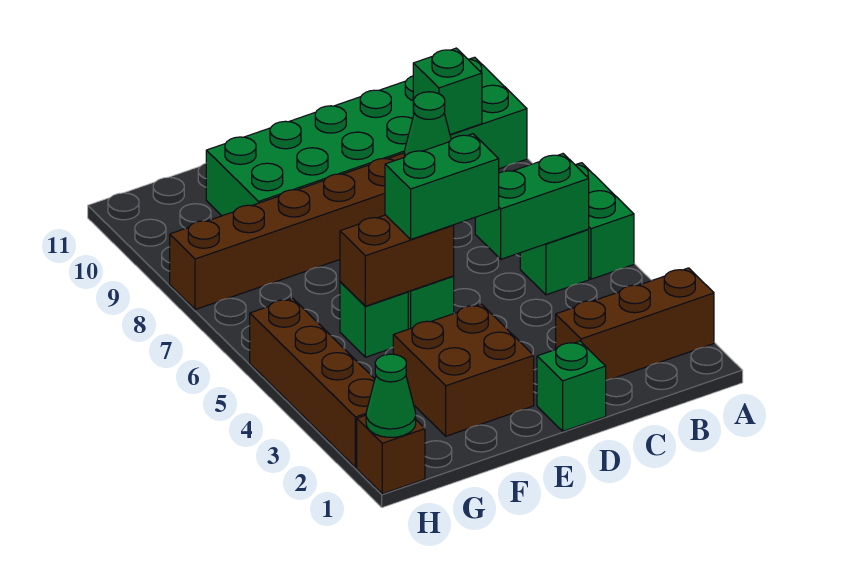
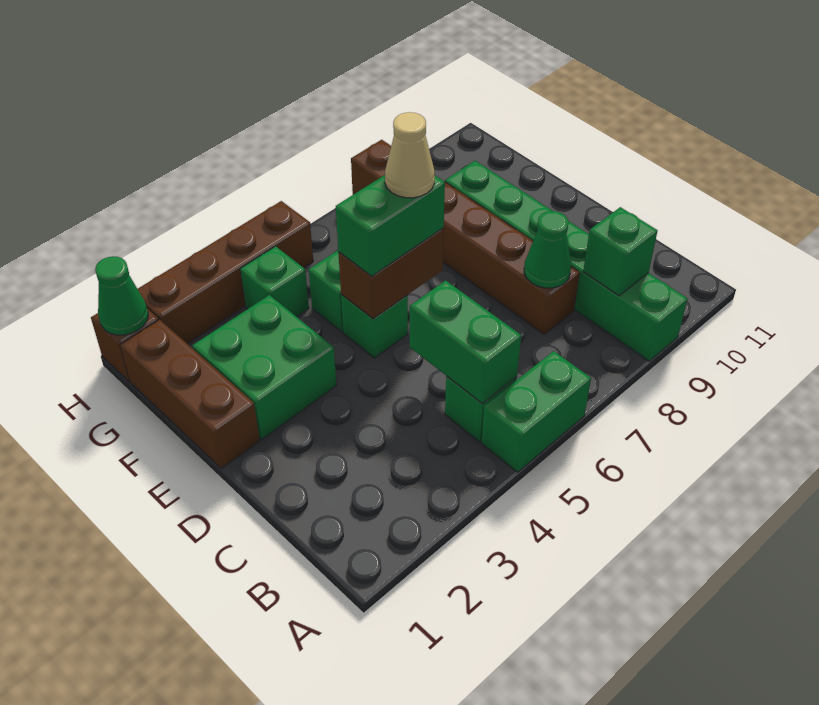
brown 1x3 brick [556,268,714,380] -> brown 1x3 brick moved to [120,320,260,468]
green 2x6 brick [206,57,527,216] -> green 1x6 brick [445,161,687,361]
green 1x1 brick [537,341,606,431] -> green 1x1 brick moved to [240,246,309,317]
green 1x2 brick [385,134,499,239] -> green 1x2 brick turned to [336,175,445,276]
brown 2x2 brick [393,304,534,436] -> green 2x2 brick [193,295,336,439]
brown 1x2 brick [340,215,454,306] -> brown 1x2 brick turned to [338,228,444,319]
none -> tan 1x1 cone [385,112,435,198]

